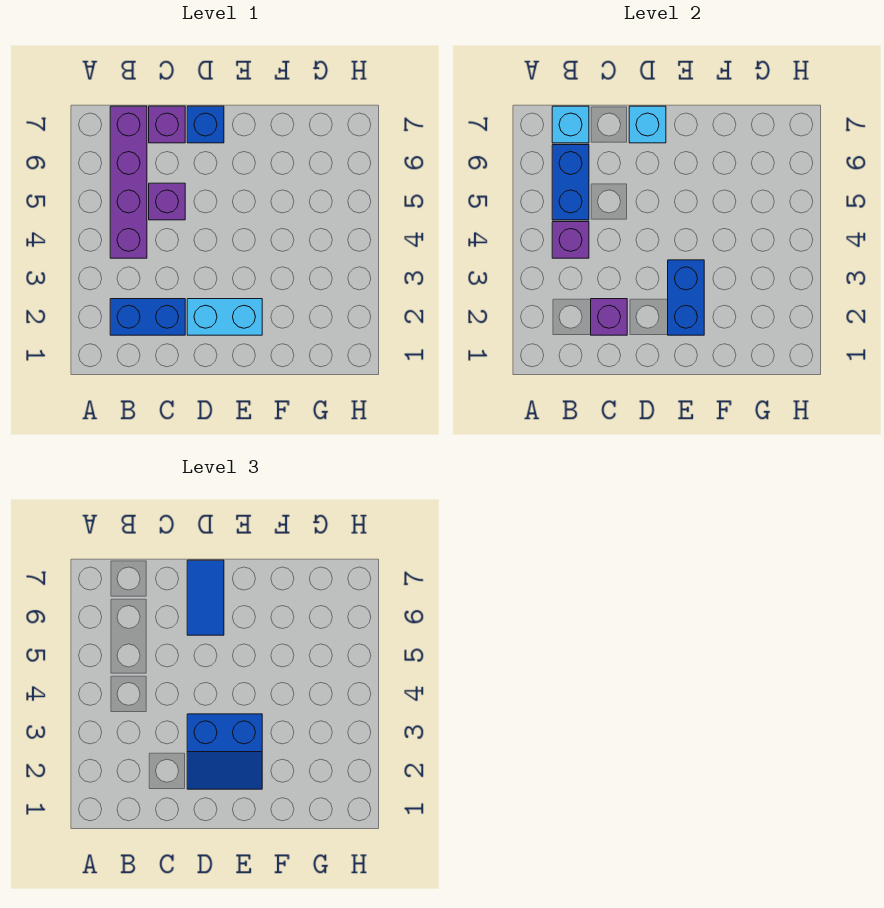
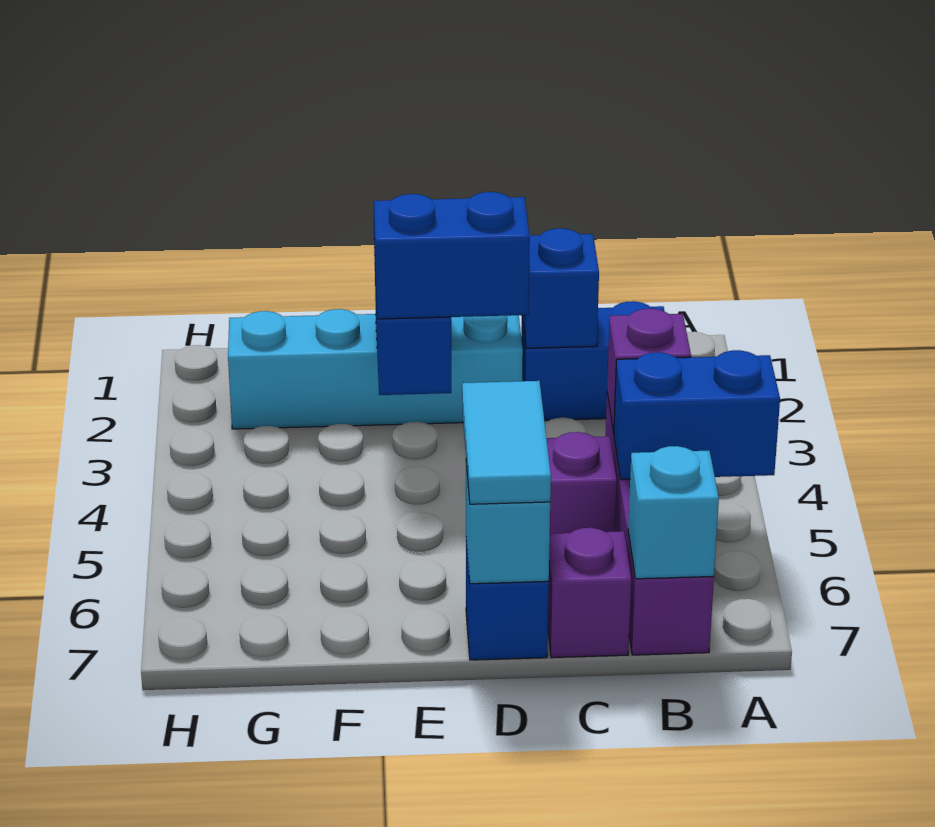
blue 1x2 brick [552,145,589,220] -> blue 1x2 brick turned to [614,350,780,480]
purple 1x1 brick [591,299,627,335] -> blue 1x1 brick [522,228,599,348]
cyan 1x2 brick [187,299,262,335] -> cyan 1x4 brick [228,309,523,429]
blue 1x2 tile [187,560,224,635] -> cyan 1x2 tile [462,381,551,504]

